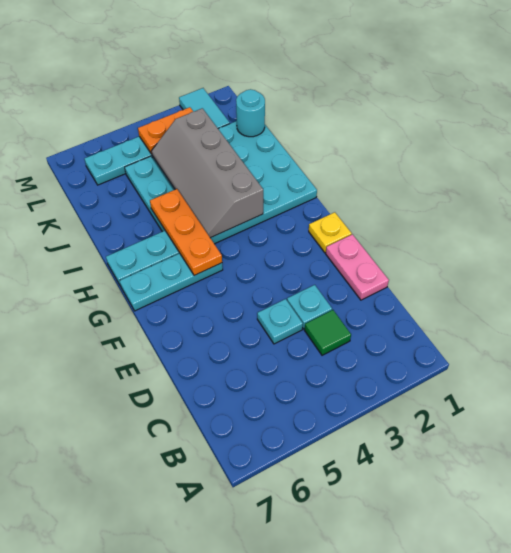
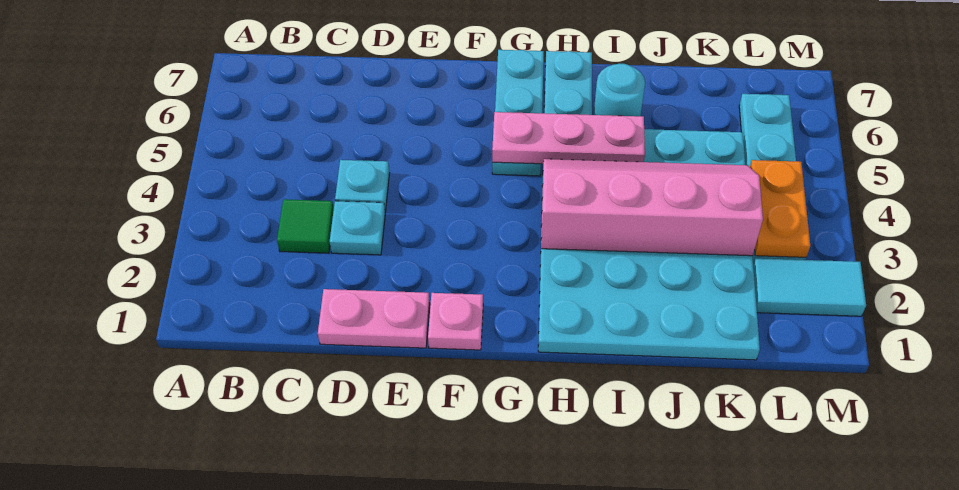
yellow 1x1 plate [309,212,352,253] -> pink 1x1 plate [428,293,483,350]
orange 1x3 plate [150,189,222,276] -> pink 1x3 plate [492,112,645,164]
grey 2x4 slope [152,108,263,238] -> pink 2x4 slope [541,159,763,256]
cyan 1x1 round brick [236,89,265,137] -> cyan 1x1 round brick moved to [594,64,645,116]

